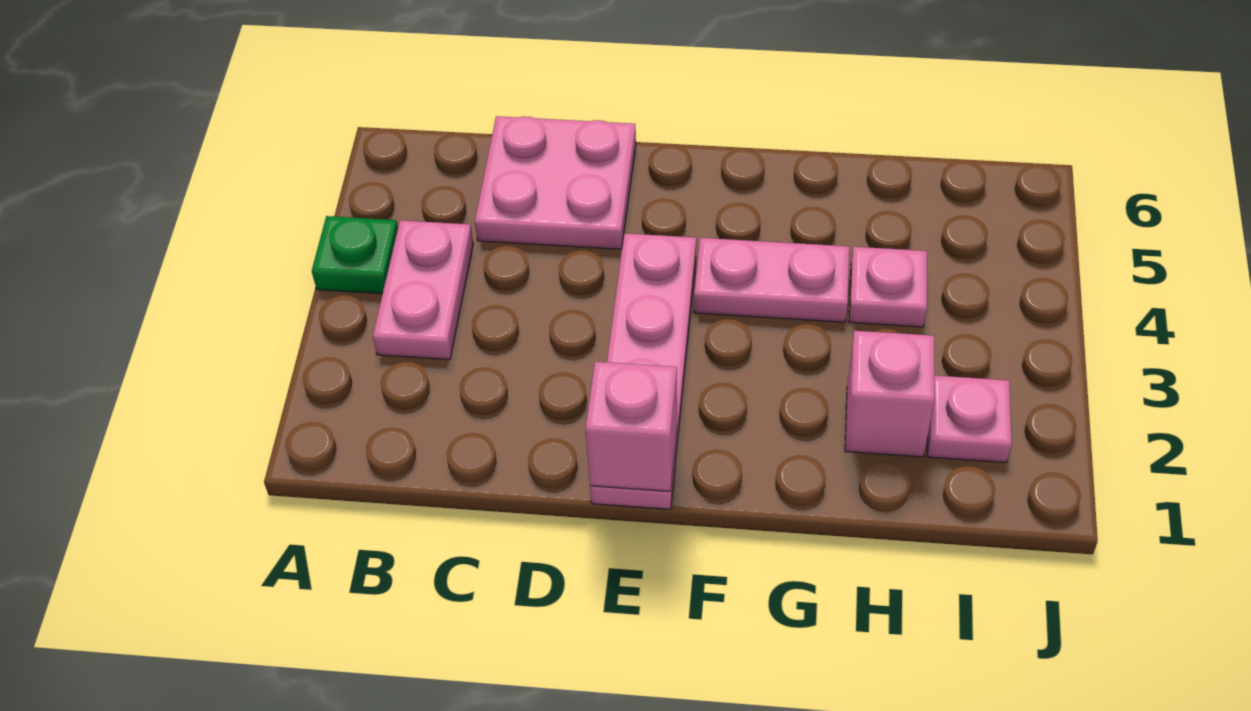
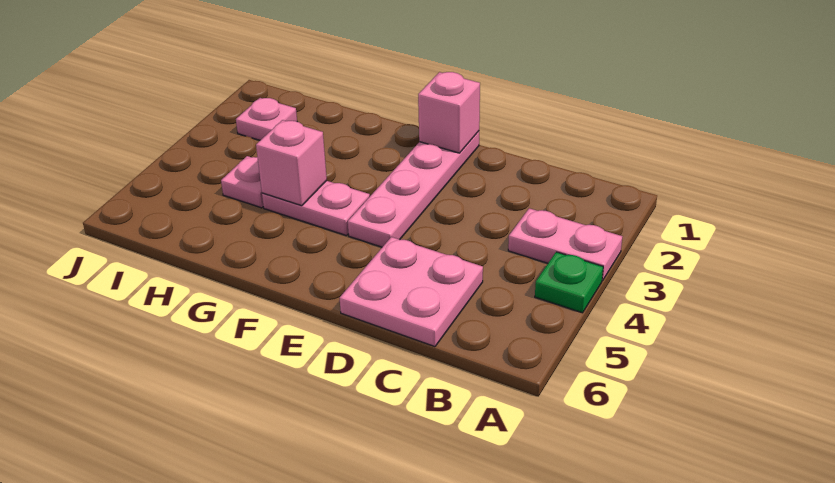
pink 1x2 plate [373,220,473,360] -> pink 1x2 plate turned to [508,208,622,281]
pink 1x1 brick [845,331,935,457] -> pink 1x1 brick moved to [256,120,327,206]

